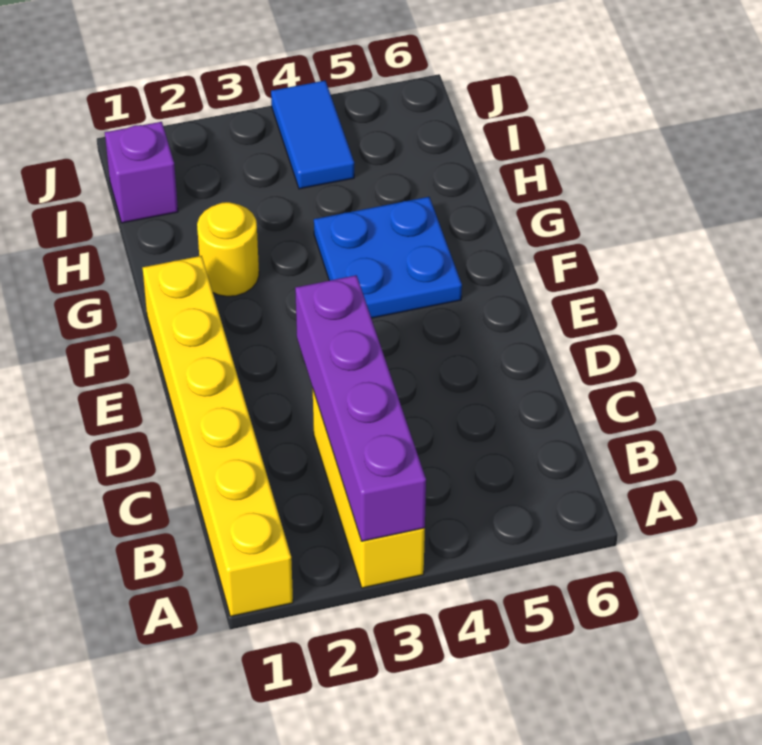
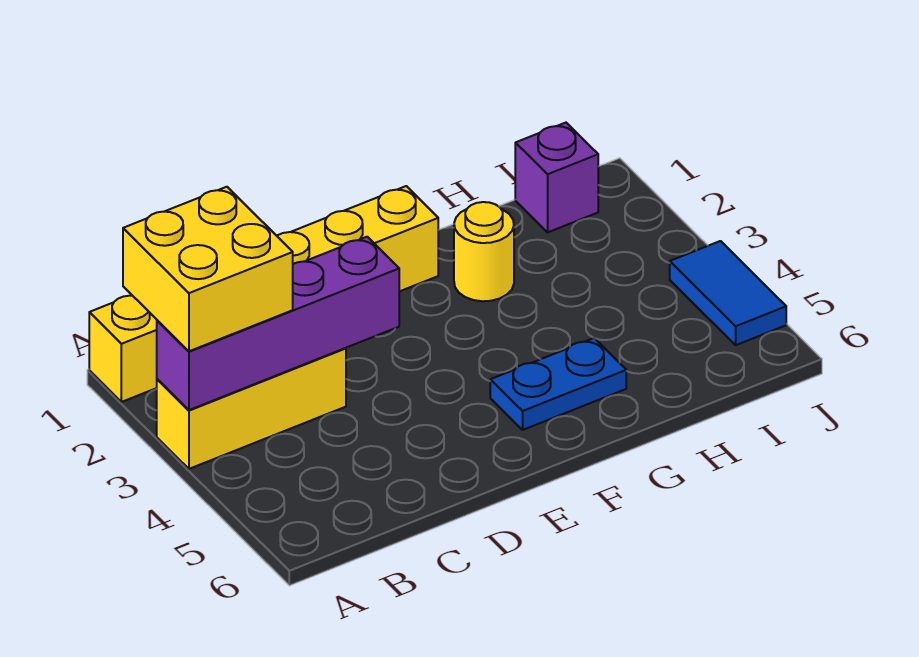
none -> yellow 2x2 brick [123,187,293,351]
blue 2x2 plate [314,197,462,318] -> blue 1x2 plate [490,338,626,430]
blue 1x2 tile [271,81,354,189] -> blue 1x2 tile turned to [670,241,786,345]

